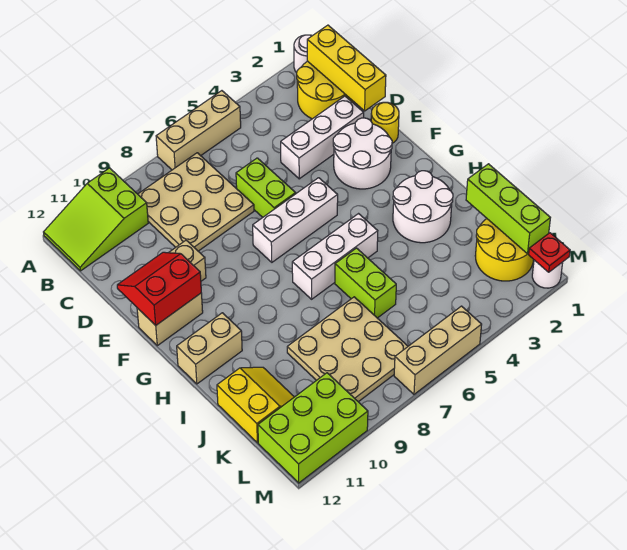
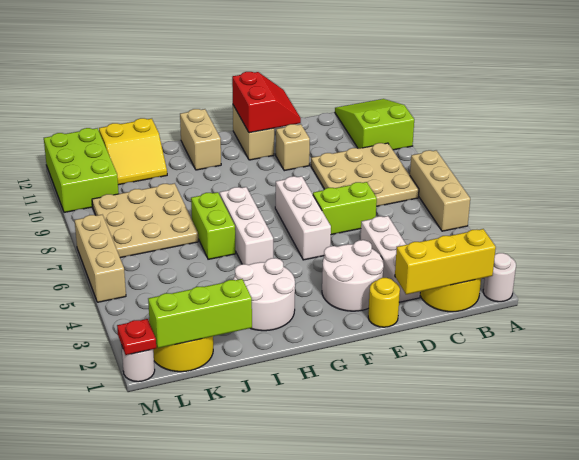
lime 1x2 brick [335,248,396,318] -> lime 1x2 brick turned to [191,192,236,259]

